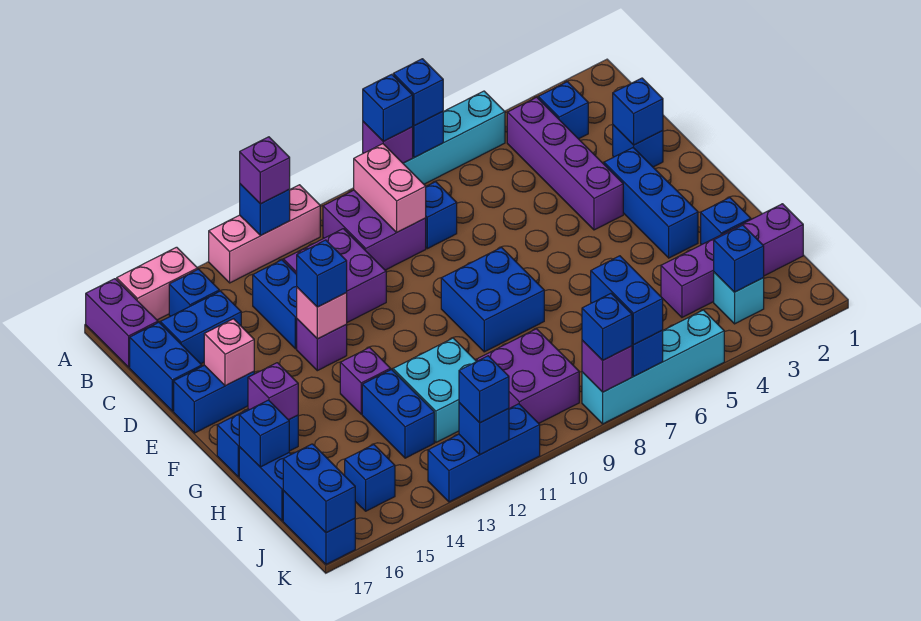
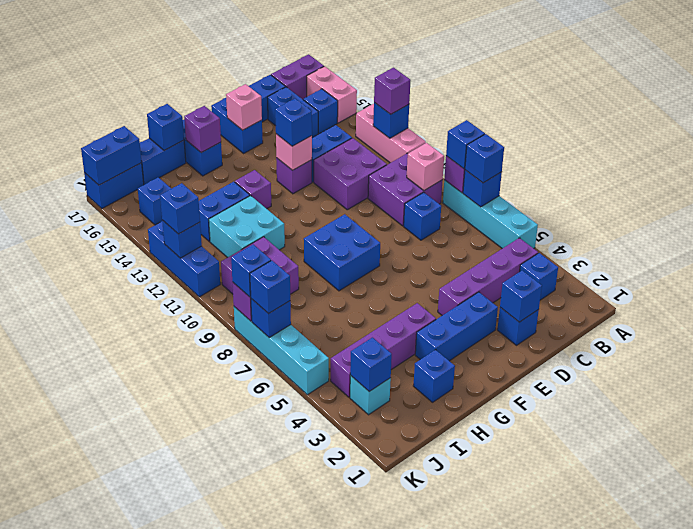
pink 1x2 brick [354,144,426,232] -> pink 1x1 brick [407,143,444,191]
purple 1x4 brick [661,204,803,317] -> purple 1x4 brick turned to [331,303,436,397]
blue 1x2 brick [591,256,663,345] -> blue 1x1 brick [250,261,290,314]

